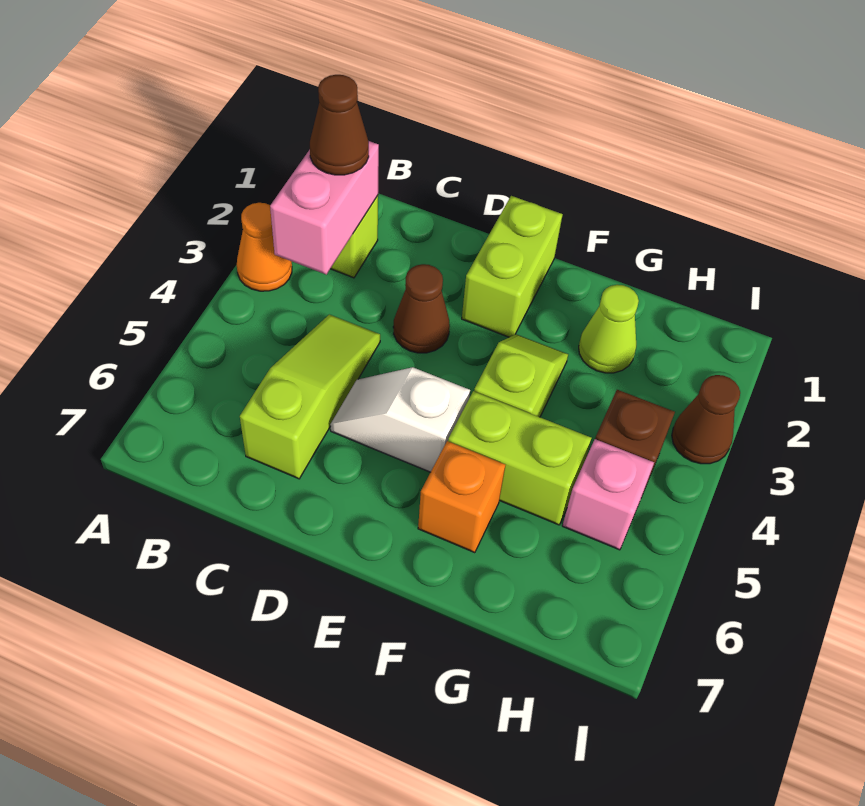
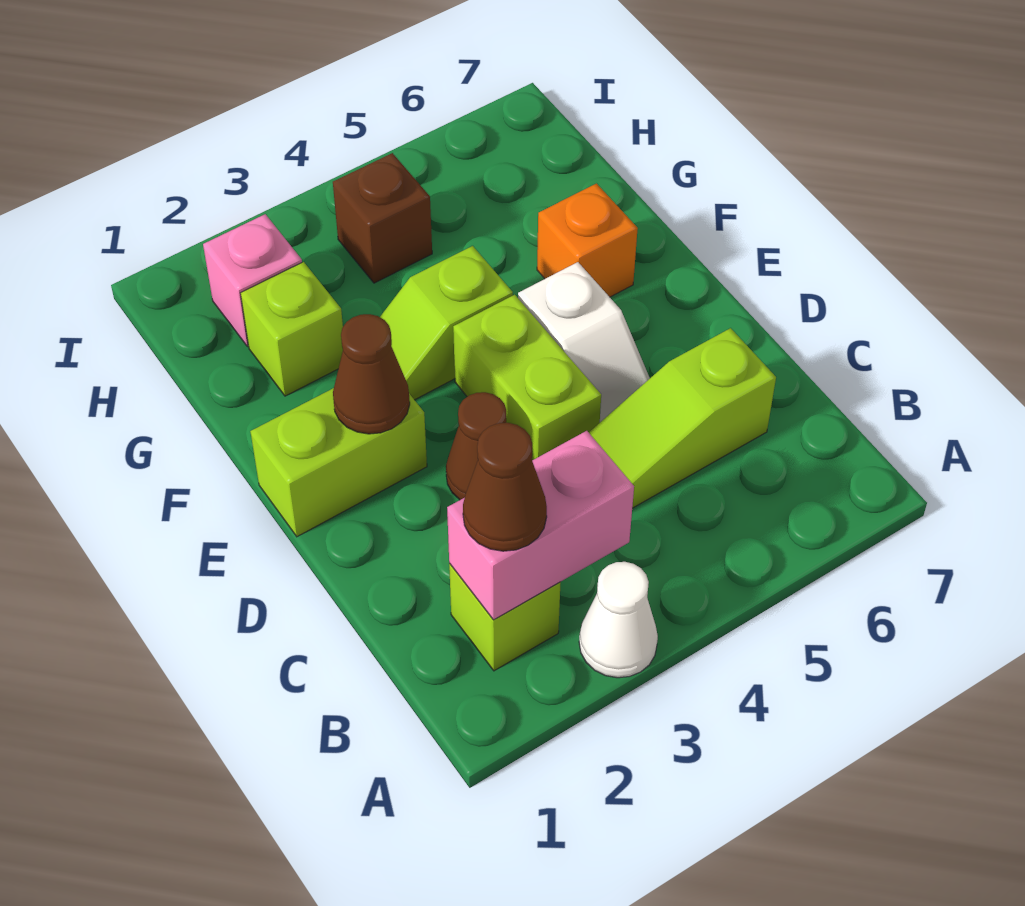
orange 1x1 cone [237,203,292,291] -> white 1x1 cone [579,562,658,678]
lime 1x2 brick [448,391,591,525] -> lime 1x2 brick moved to [453,295,601,460]
lime 1x1 cone [579,285,639,373] -> lime 1x1 brick [241,262,343,396]
pink 1x1 brick [562,439,654,550] -> pink 1x1 brick moved to [203,214,302,347]
brown 1x1 cone [672,375,740,464] -> brown 1x1 cone moved to [333,314,410,434]

